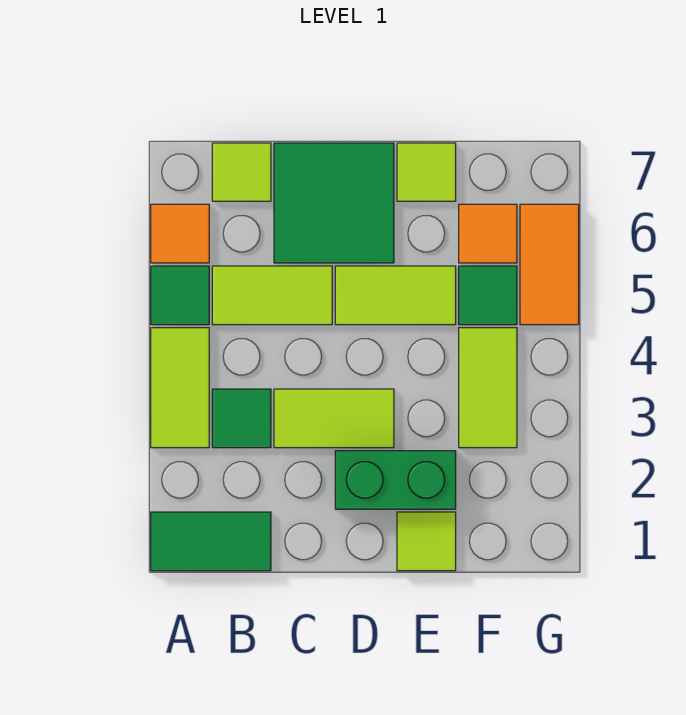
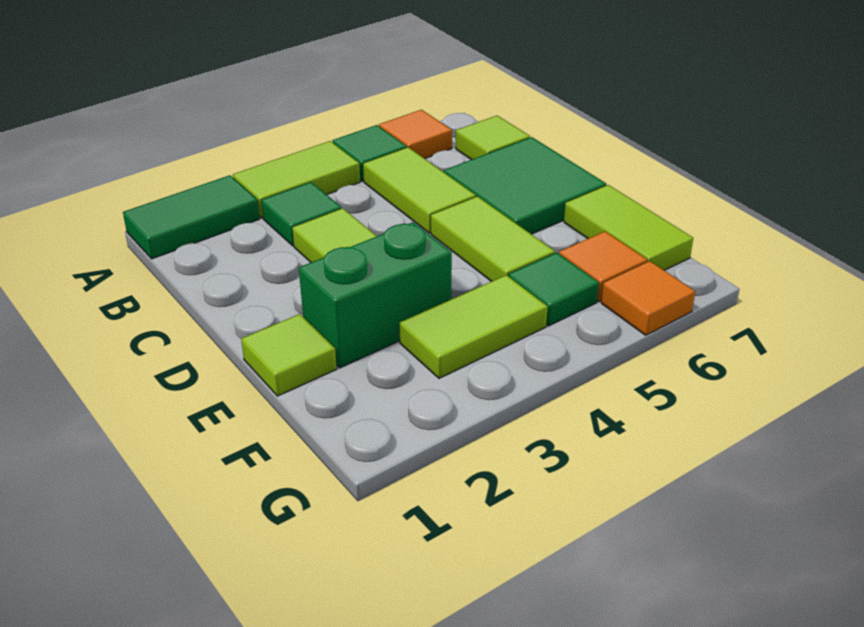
green 1x2 tile [151,512,271,571] -> green 1x2 tile turned to [123,175,260,259]
green 1x2 brick [335,451,456,509] -> green 1x2 brick turned to [299,222,452,368]
lime 1x1 tile [397,143,456,201] -> lime 1x2 tile [564,185,693,270]
orange 1x2 tile [520,204,579,325] -> orange 1x1 tile [601,261,695,335]

